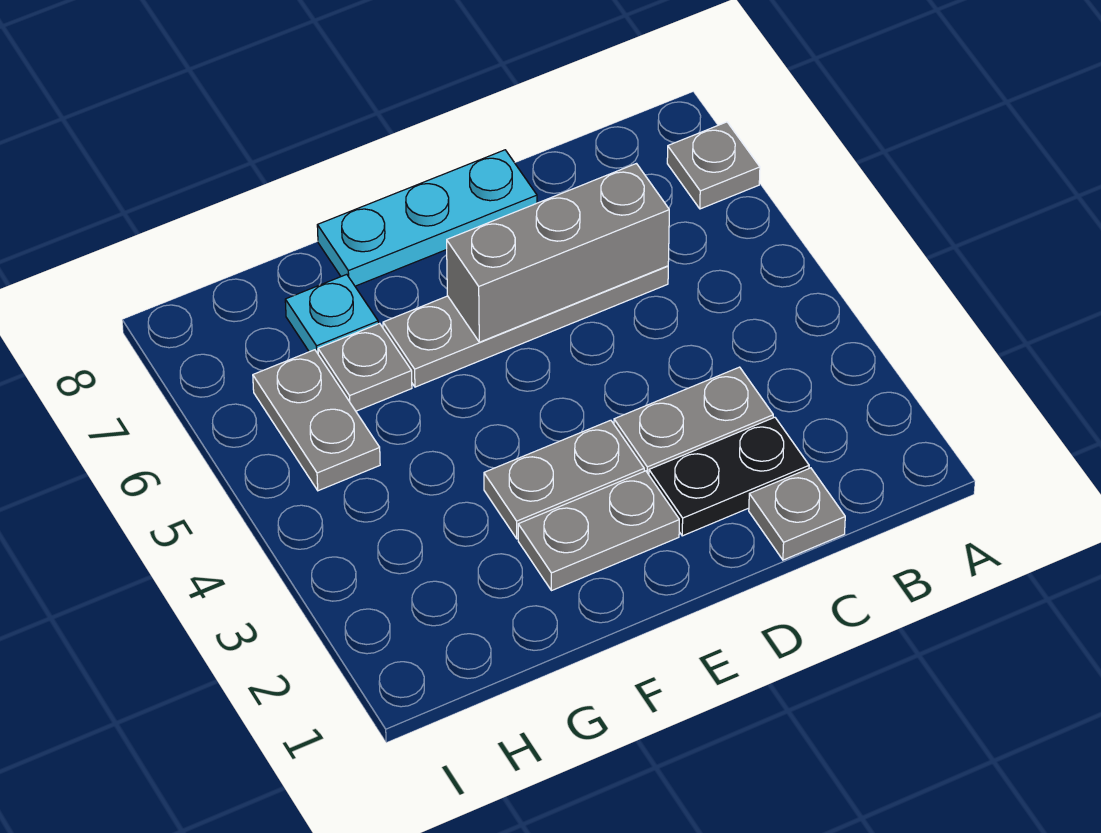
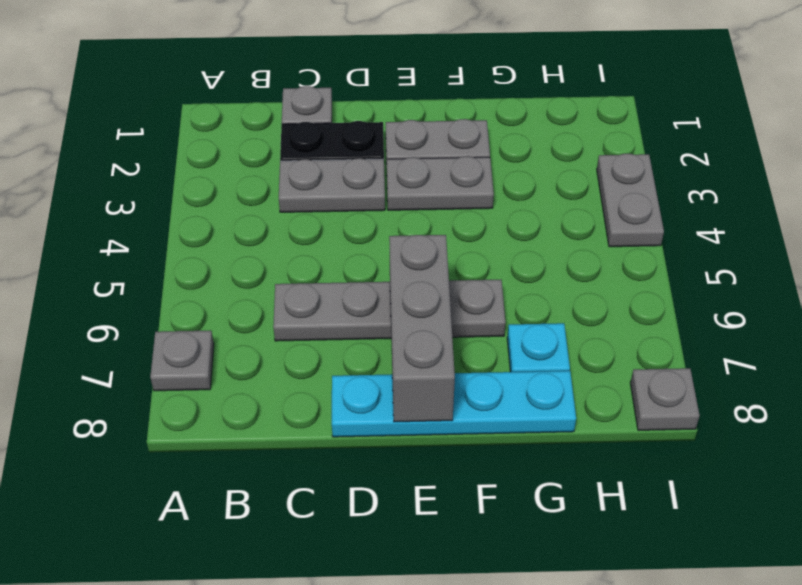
grey 1x3 brick [447,164,669,342] -> grey 1x3 brick turned to [389,235,455,422]
cyan 1x3 plate [317,150,537,286] -> cyan 1x4 plate [332,371,576,437]
grey 1x1 plate [318,323,412,411] -> grey 1x1 plate moved to [630,368,700,430]
grey 1x2 plate [253,350,380,491] -> grey 1x2 plate moved to [597,154,664,247]

